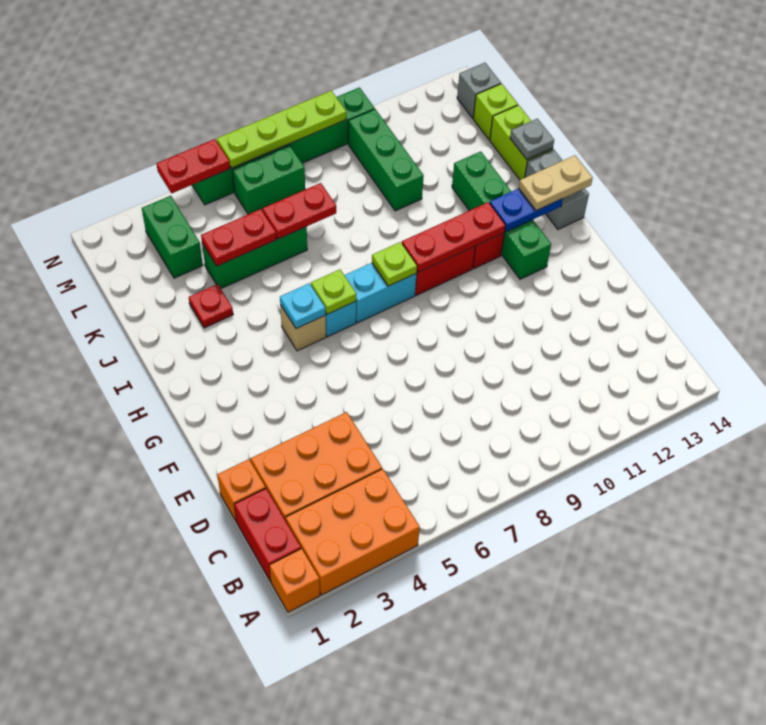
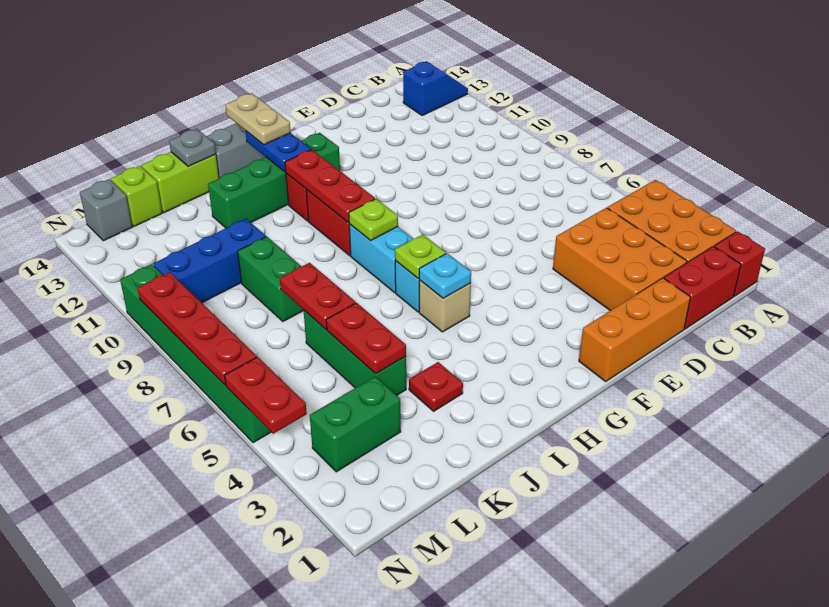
orange 1x1 brick [269,549,320,612] -> red 1x1 brick [714,231,765,296]
none -> blue 1x2 slope [403,61,468,116]
orange 1x1 brick [217,459,266,522] -> orange 1x3 brick [579,278,691,381]
green 1x3 brick [348,109,424,211] -> blue 1x3 brick [153,219,266,303]
green 1x2 brick [232,145,305,214] -> green 1x2 brick moved to [238,237,304,321]
lime 1x4 plate [217,91,346,168] -> red 1x4 plate [138,272,257,385]

